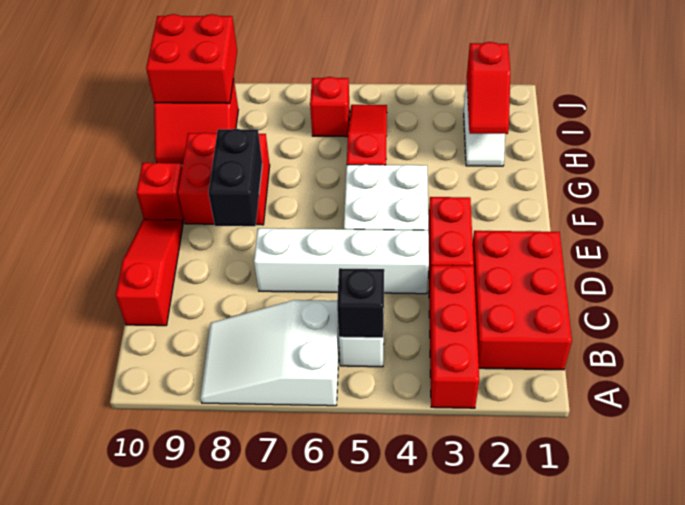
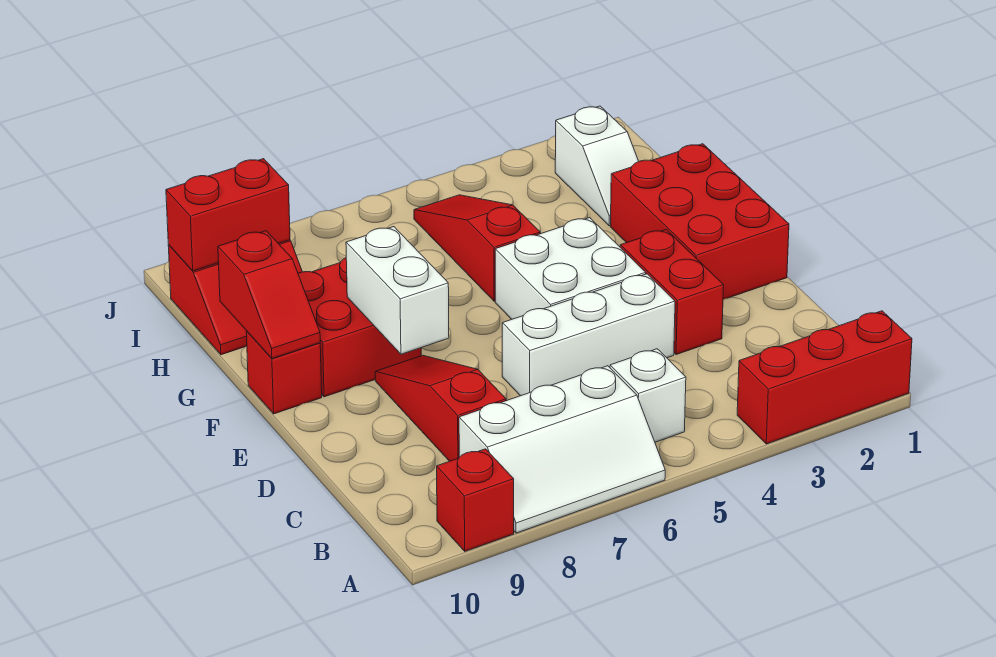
red 1x3 brick [429,265,479,408] -> red 1x3 brick turned to [737,311,912,444]
white 2x3 slope [201,300,339,406] -> white 2x3 slope turned to [459,366,665,533]
red 2x3 brick [473,231,572,370] -> red 2x3 brick moved to [610,144,789,299]
black 1x1 brick [337,268,384,338] -> none
red 1x3 slope [116,219,183,326] -> red 1x3 slope moved to [375,355,506,461]
white 1x4 brick [254,228,429,294] -> white 1x3 brick [502,274,675,396]
black 1x2 brick [208,129,262,226] -> white 1x2 brick [346,227,449,354]
red 1x2 slope [467,42,510,134] -> red 1x2 slope moved to [218,231,320,359]
red 1x1 brick [310,77,350,137] -> red 1x1 brick moved to [437,449,514,551]
red 2x2 brick [146,14,237,103] -> red 1x2 brick [166,159,290,271]

